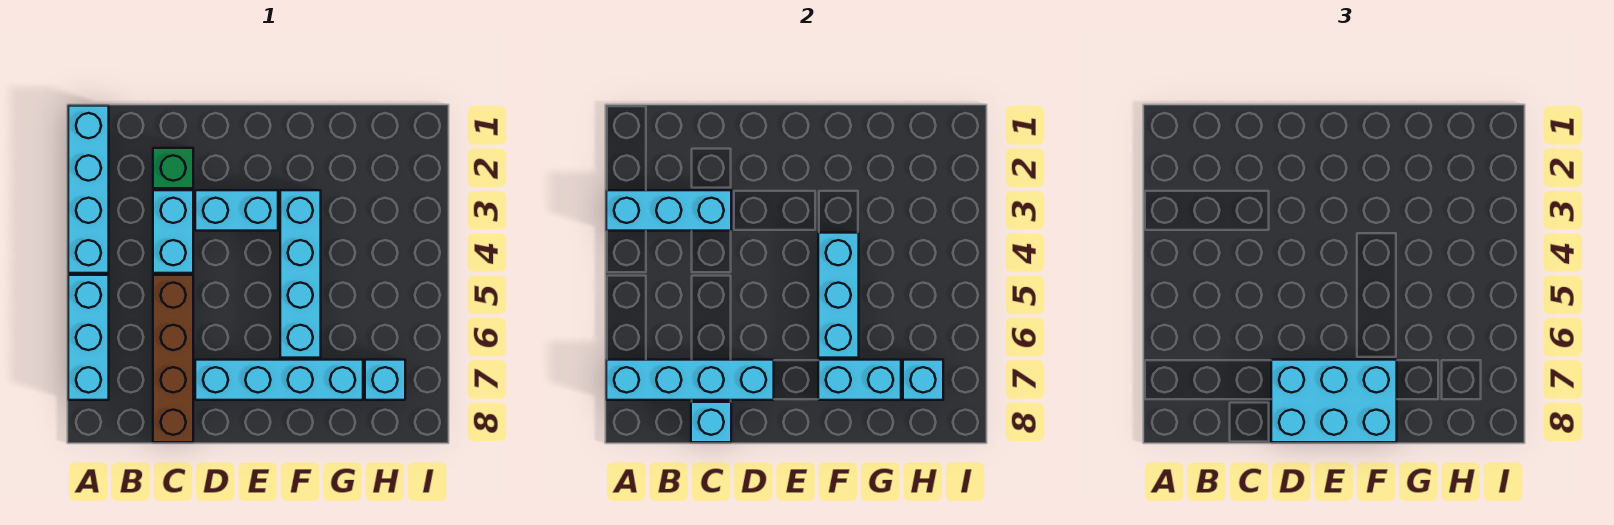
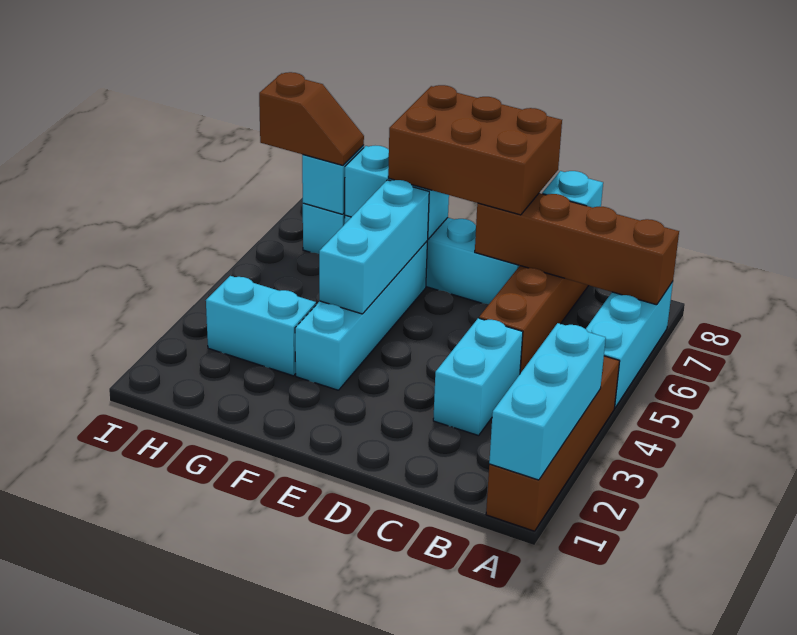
cyan 1x4 brick [68,106,109,273] -> brown 1x4 brick [486,356,620,531]
cyan 1x3 brick [606,190,731,231] -> cyan 1x3 brick turned to [489,323,606,480]
cyan 1x4 brick [606,360,774,400] -> brown 1x4 brick [475,193,679,305]
green 1x1 brick [153,148,193,188] -> none
cyan 1x2 brick [195,190,278,231] -> cyan 1x2 brick moved to [206,276,316,376]
cyan 2x3 brick [1271,360,1397,442] -> brown 2x3 brick [388,85,562,215]
none -> brown 1x2 slope [259,72,364,165]

